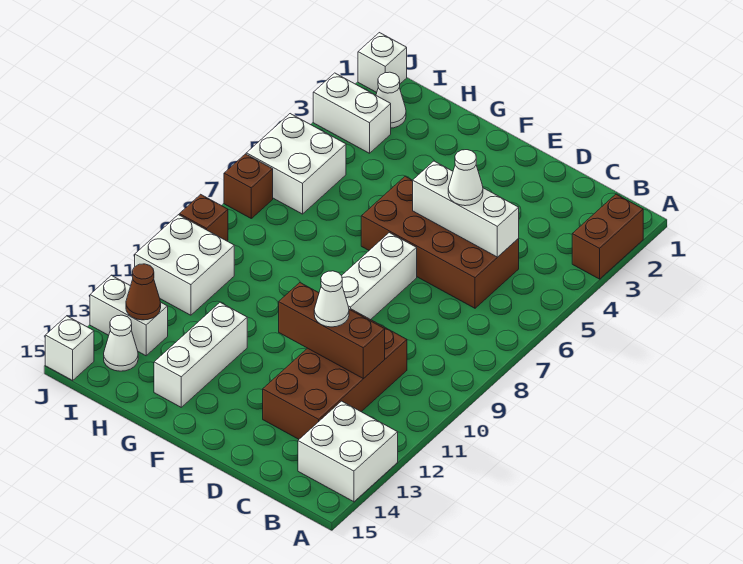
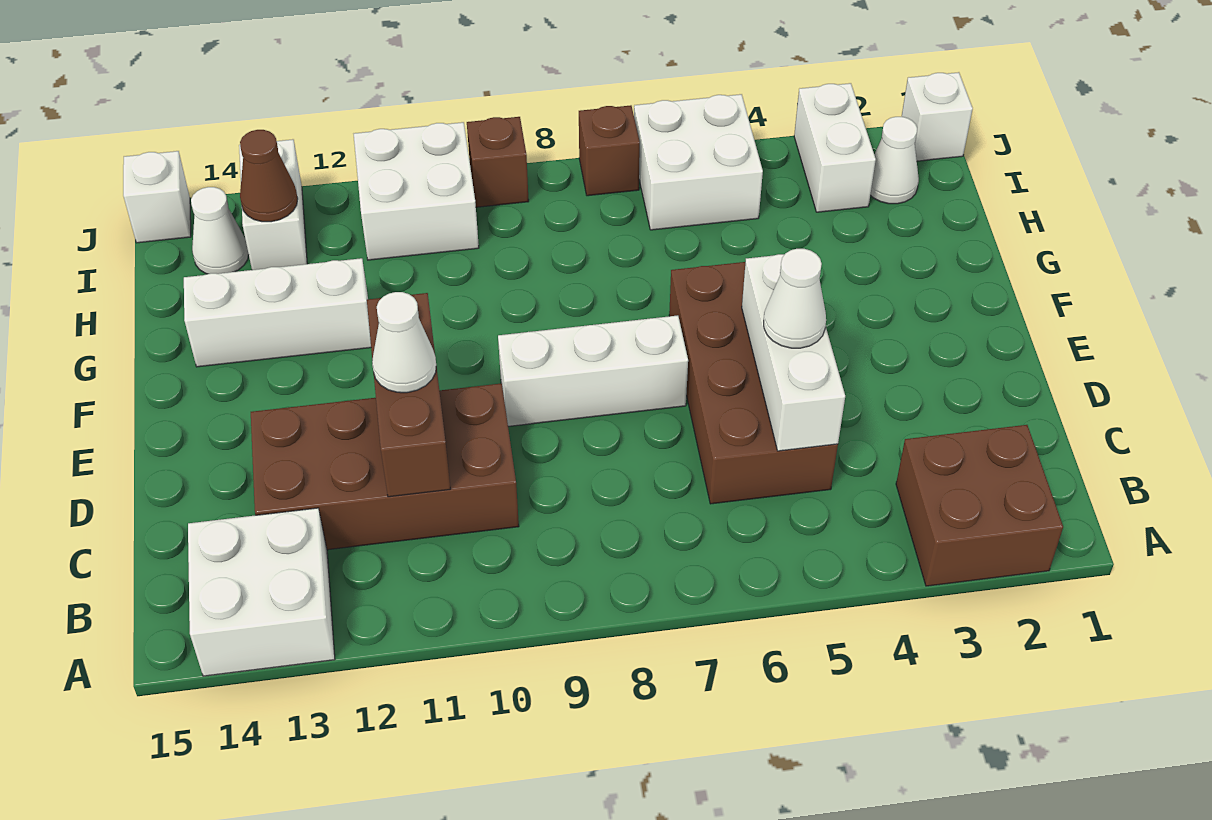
brown 1x2 brick [572,194,643,279] -> brown 2x2 brick [896,425,1063,586]

